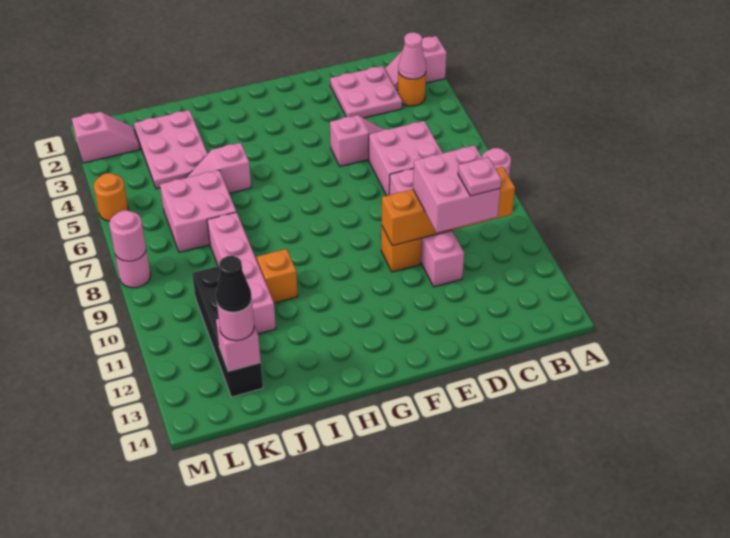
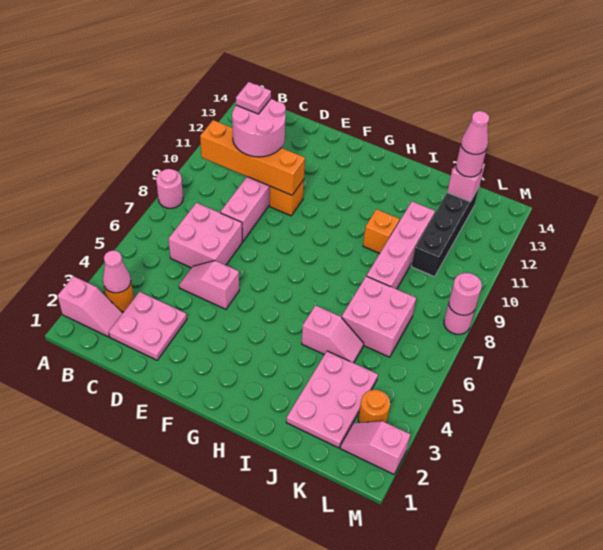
pink 2x2 brick [413,145,500,233] -> pink 2x2 round brick [232,99,286,157]
black 1x1 cone [216,256,252,312] -> pink 1x1 cone [461,111,489,154]
orange 1x1 round brick [94,173,128,221] -> orange 1x1 round brick moved to [358,390,390,423]

